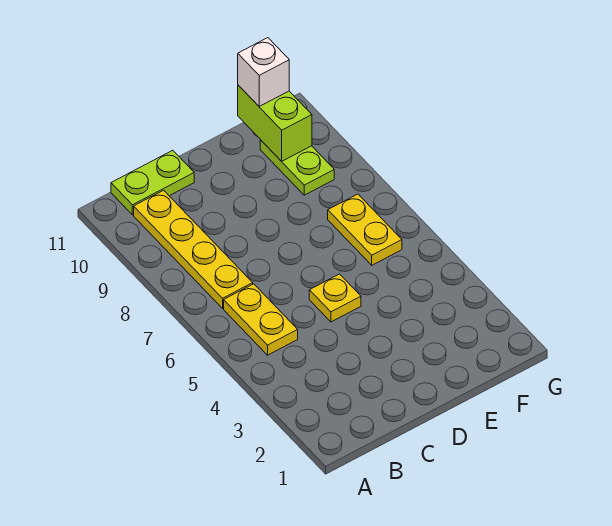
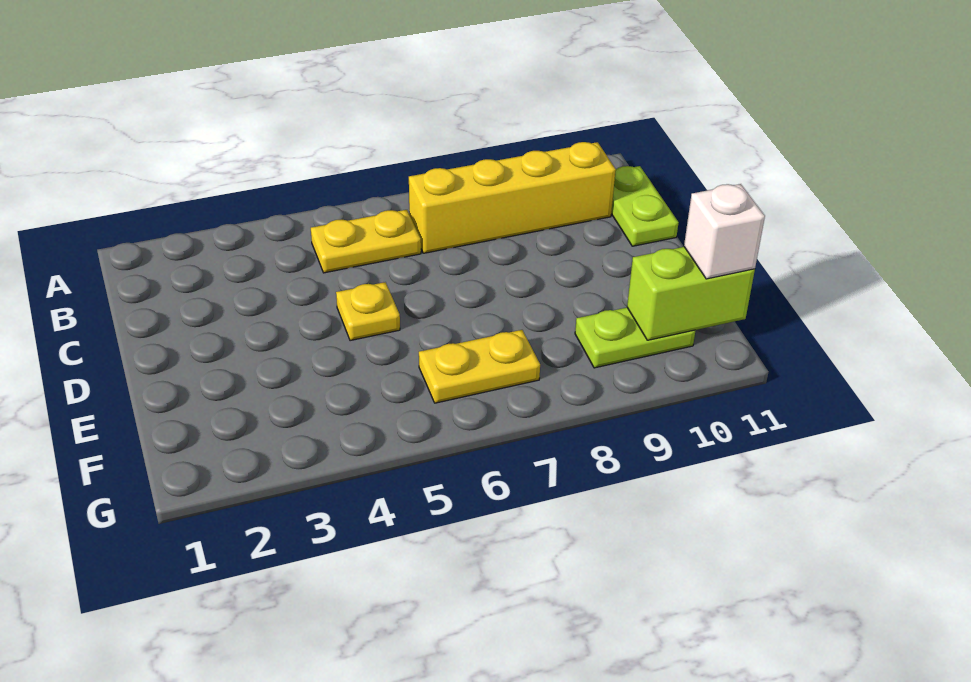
yellow 1x4 plate [134,190,253,308] -> yellow 1x4 brick [409,142,616,253]

